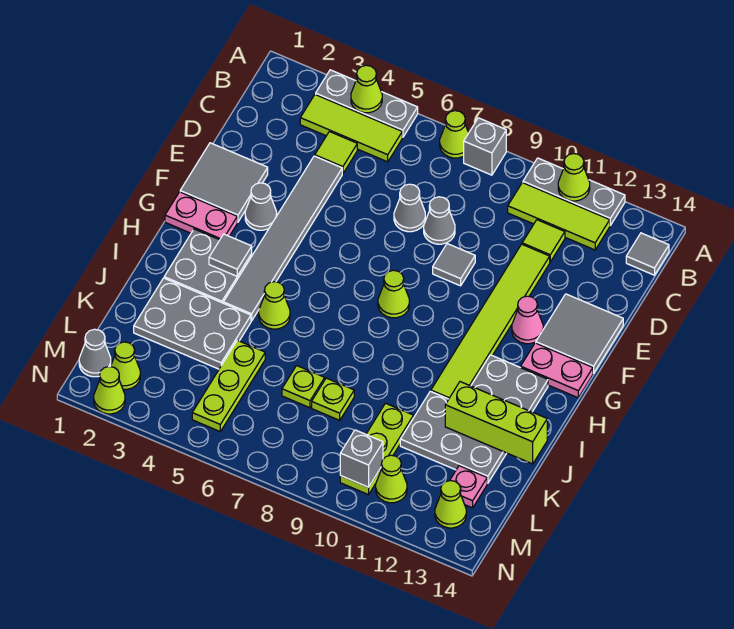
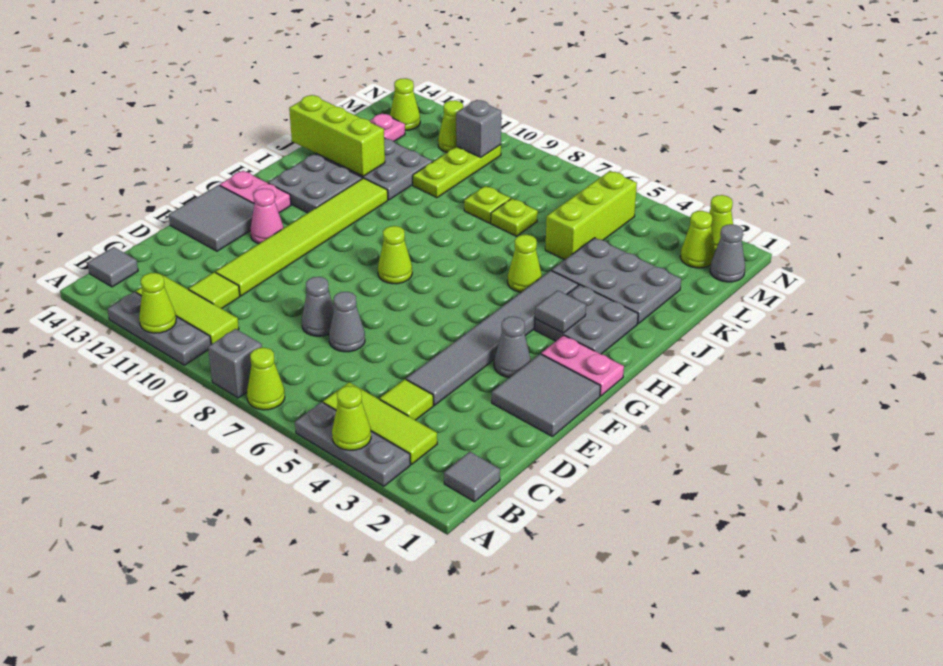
grey 1x1 tile [433,244,475,286] -> grey 1x1 tile moved to [444,452,500,502]
lime 1x3 plate [192,340,265,431] -> lime 1x3 brick [545,171,637,260]

